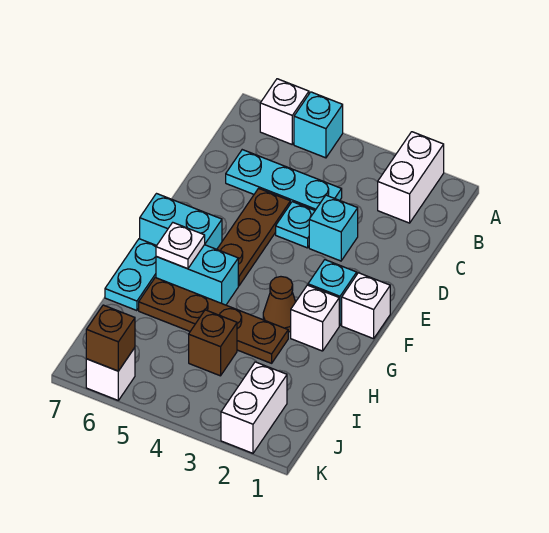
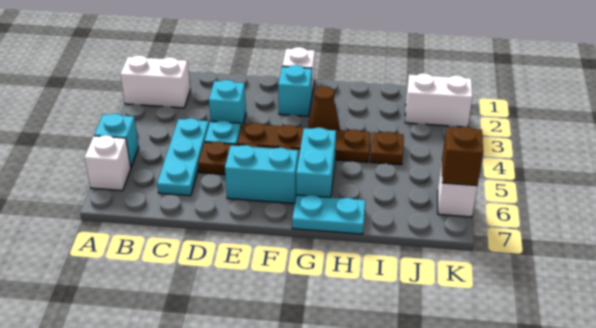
cyan 1x2 brick [140,194,222,249] -> cyan 1x2 brick turned to [225,145,298,204]
white 1x1 brick [291,285,339,351] -> none
white 1x1 plate [156,223,205,269] -> none
brown 1x4 plate [139,278,288,363] -> brown 1x4 plate turned to [237,123,371,162]
brown 1x1 brick [189,310,237,376] -> brown 1x1 plate [370,132,404,165]

